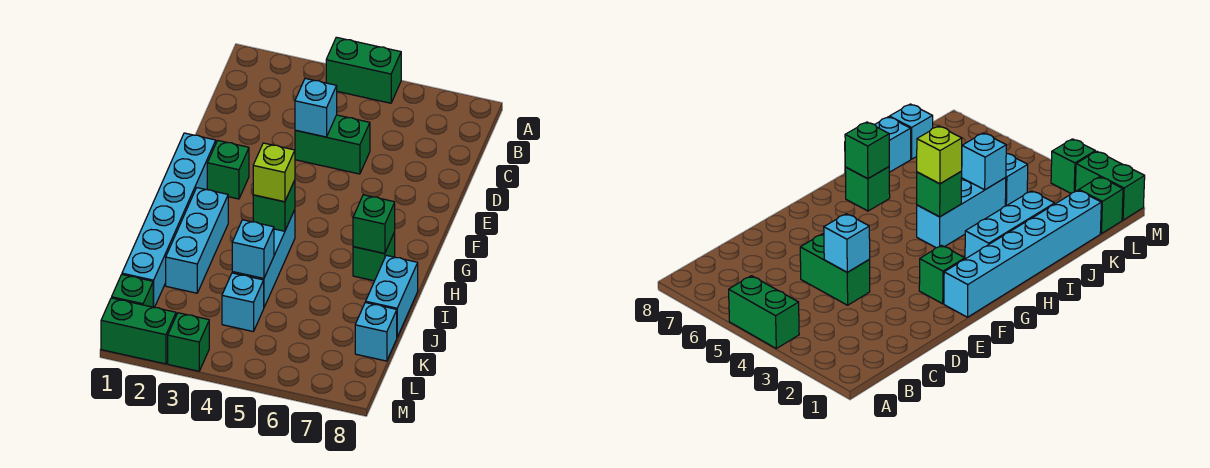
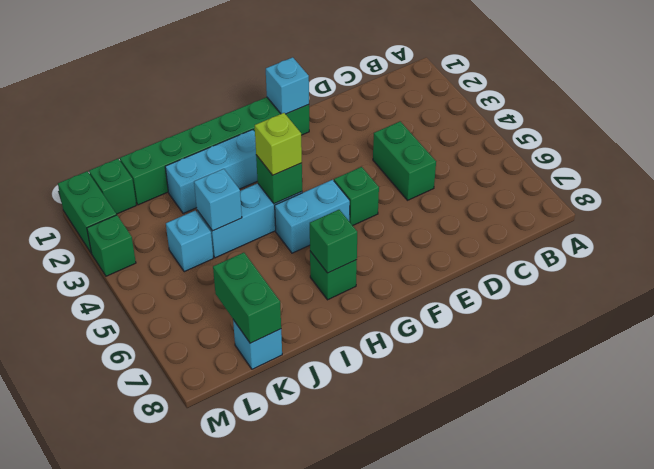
green 1x2 brick [326,37,401,103] -> green 1x2 brick moved to [213,252,281,343]
cyan 1x1 brick [295,78,337,137] -> cyan 1x1 brick moved to [266,57,309,114]
cyan 1x6 brick [122,133,216,308] -> green 1x6 brick [120,97,309,205]
green 1x1 brick [207,140,249,199] -> green 1x1 brick moved to [334,167,379,226]
cyan 1x2 brick [366,255,418,337] -> cyan 1x2 brick moved to [275,180,350,253]

